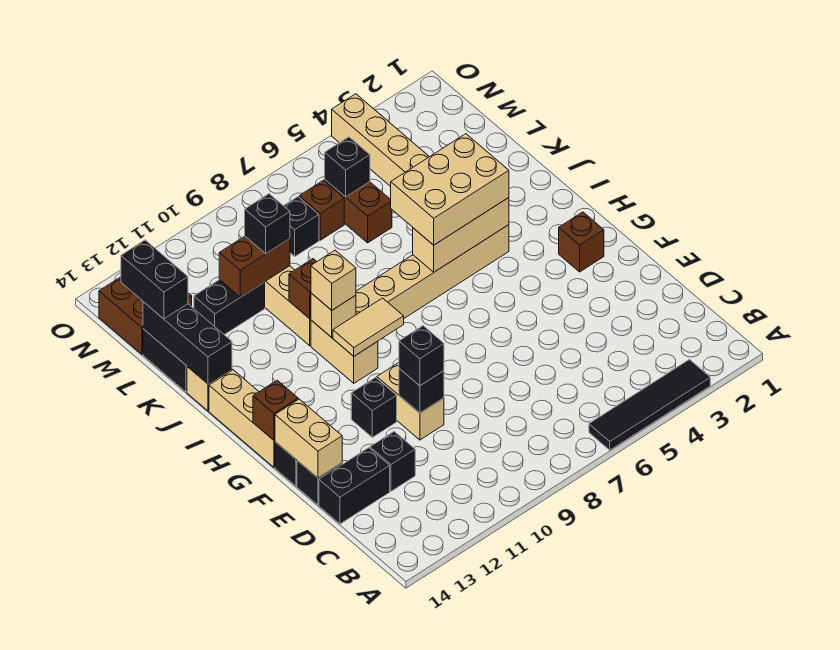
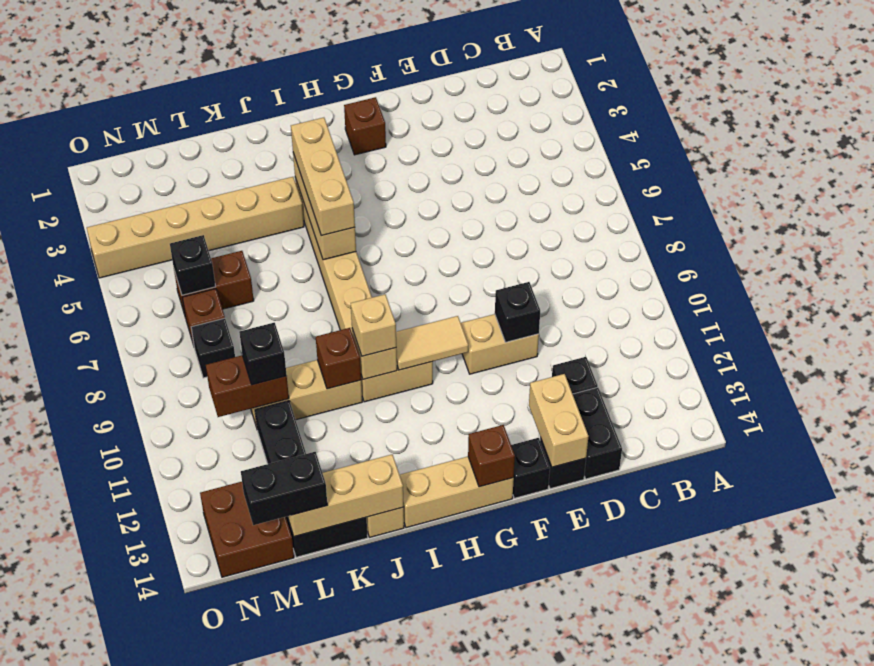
black 1x4 tile [589,360,710,450] -> none
black 1x1 brick [399,326,444,386] -> none
tan 1x2 brick [275,399,342,478] -> tan 1x2 brick turned to [529,374,589,467]
black 1x1 brick [351,377,397,437] -> none
tan 1x2 tile [333,298,404,356] -> tan 1x2 tile turned to [396,316,468,370]
tan 2x3 brick [391,134,509,245] -> tan 1x3 brick [291,118,355,236]
black 1x3 brick [143,302,232,384] -> tan 1x3 brick [287,455,404,537]
brown 1x2 brick [219,236,290,297] -> brown 1x2 brick turned to [206,356,289,417]

